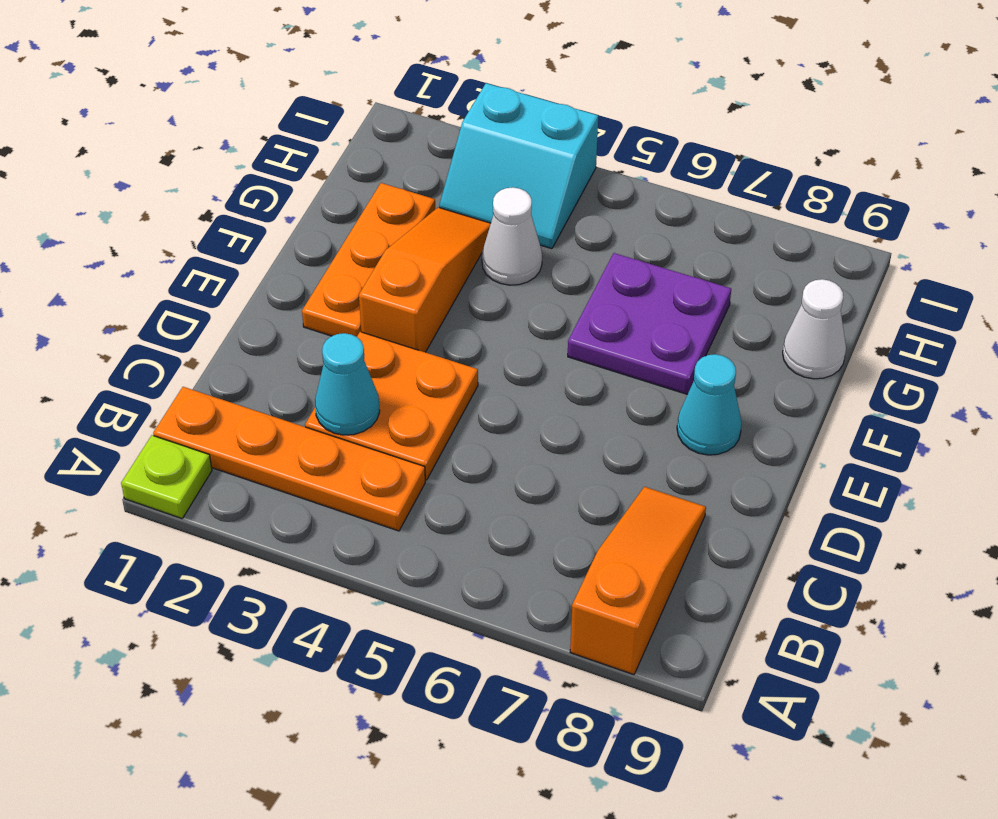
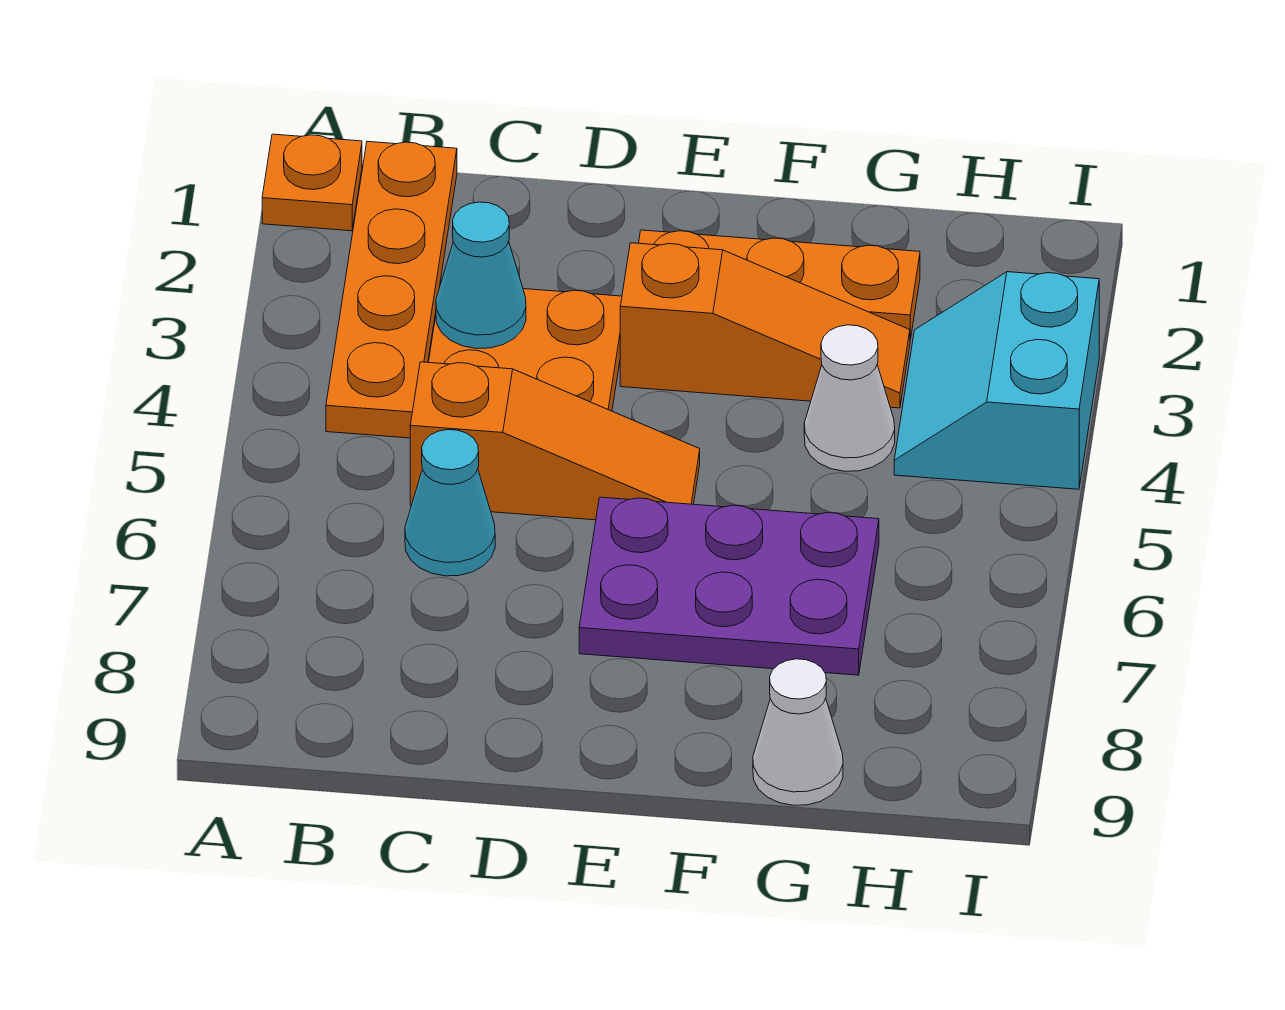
lime 1x1 plate [121,435,212,519] -> orange 1x1 plate [262,134,362,231]
orange 1x3 slope [570,487,706,675] -> orange 1x3 slope moved to [410,362,700,520]
cyan 1x1 cone [677,354,742,455] -> cyan 1x1 cone moved to [405,430,495,576]
purple 2x2 plate [568,253,731,394] -> purple 2x3 plate [579,497,879,675]

